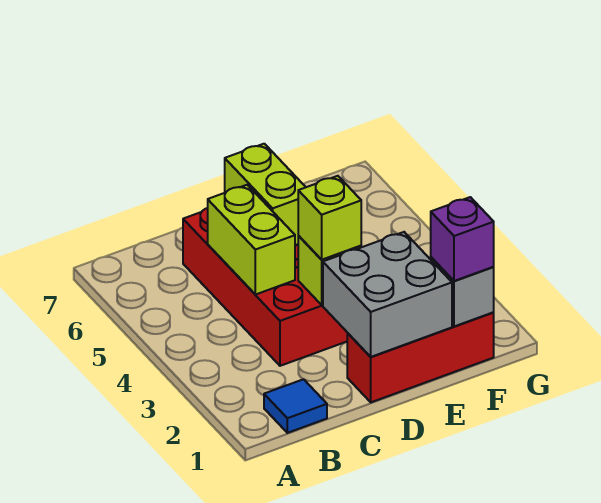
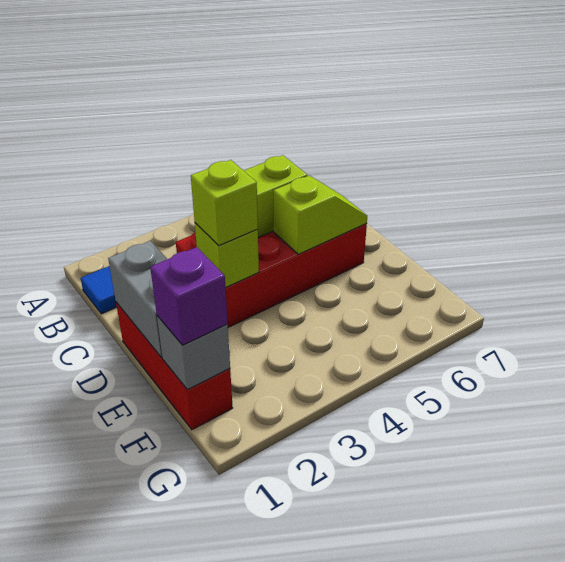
grey 2x2 brick [323,232,452,357] -> grey 1x2 brick [108,241,167,358]
lime 1x2 brick [225,144,306,245] -> lime 1x2 slope [273,175,367,254]

